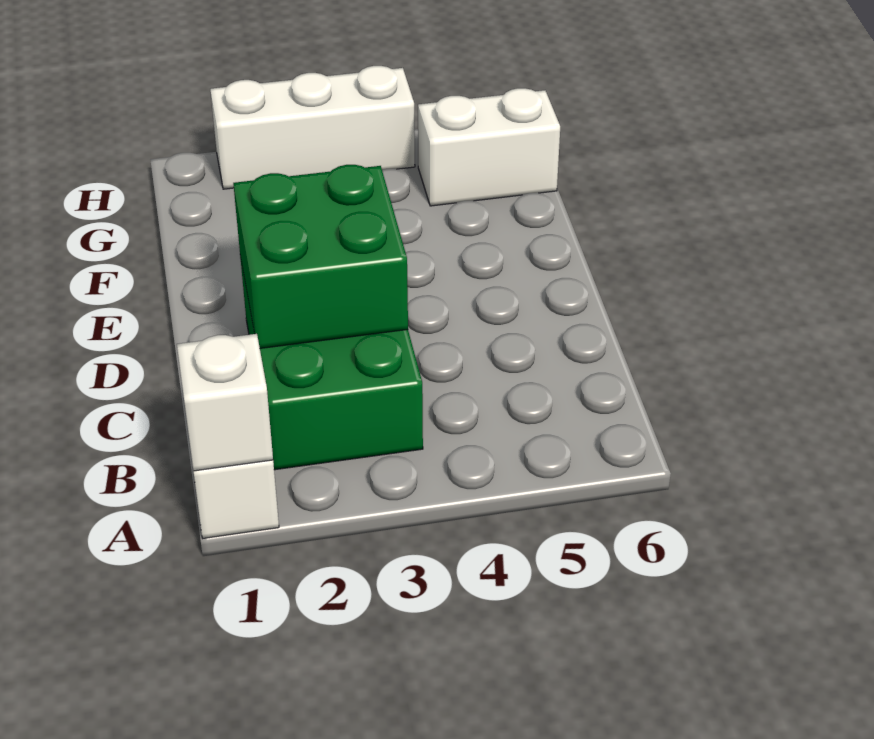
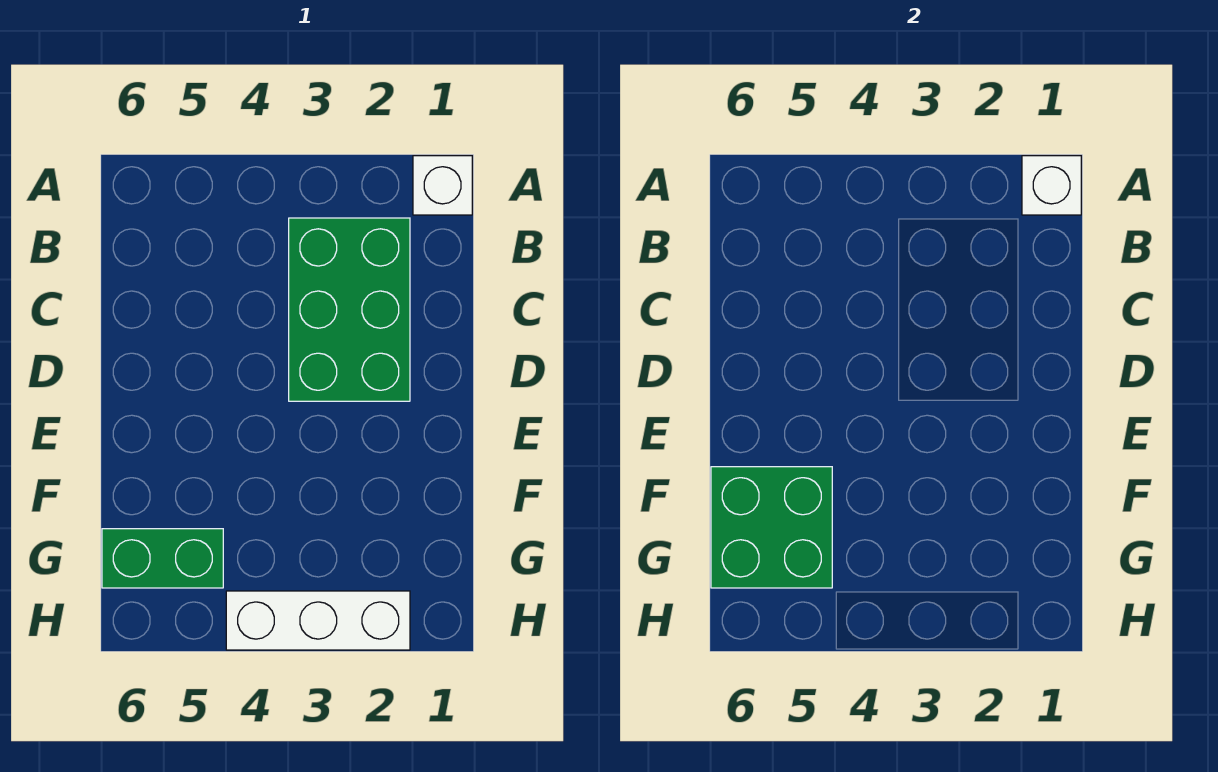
green 2x2 brick [233,165,408,348] -> green 2x2 brick moved to [711,467,832,588]
white 1x2 brick [418,88,560,206] -> green 1x2 brick [102,529,223,588]

